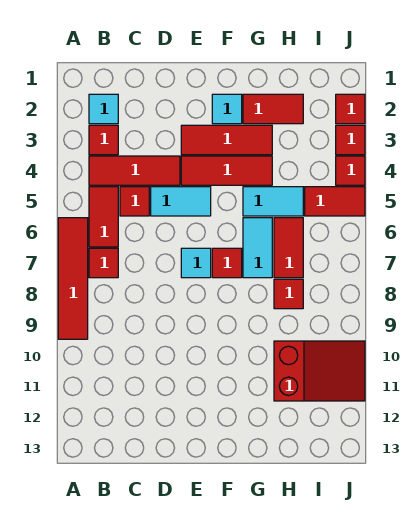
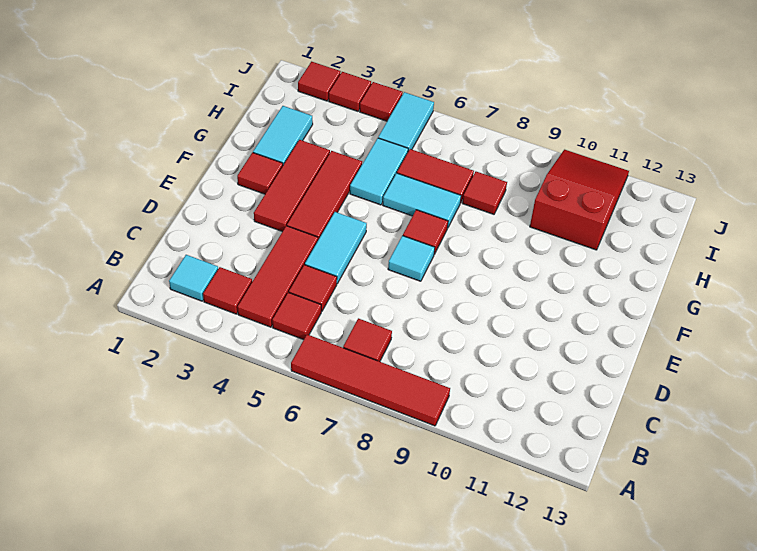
red 1x2 tile [89,187,118,247] -> red 1x1 tile [272,292,321,340]
cyan 1x1 tile [212,94,242,124] -> red 1x1 tile [237,153,283,194]
red 1x2 tile [243,94,303,124] -> cyan 1x2 tile [253,106,313,165]
red 1x2 tile [305,187,365,216] -> cyan 1x2 tile [378,92,434,151]

